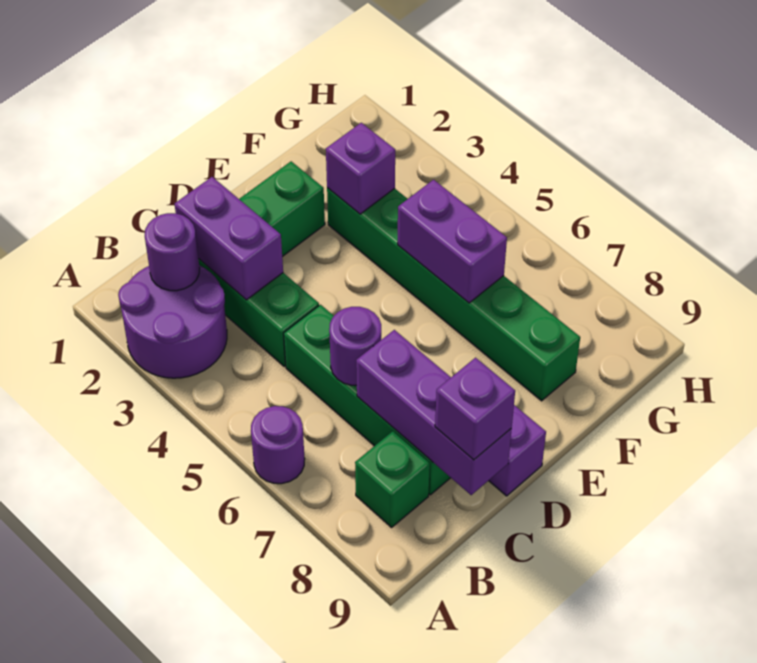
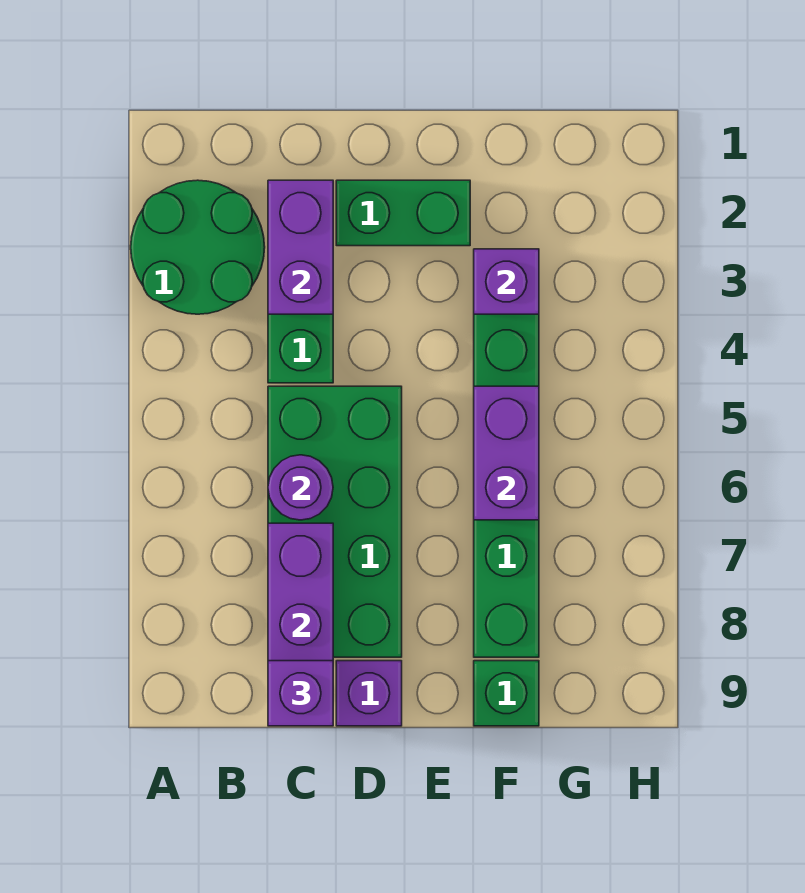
purple 2x2 round brick [118,265,227,378] -> green 2x2 round brick [131,180,265,314]
purple 1x1 round brick [251,406,305,484] -> none
purple 1x1 round brick [145,213,200,291] -> none
green 1x1 brick [355,431,430,527] -> green 1x1 brick moved to [474,661,539,726]
green 1x4 brick [284,305,451,495] -> green 2x4 brick [268,386,402,657]

